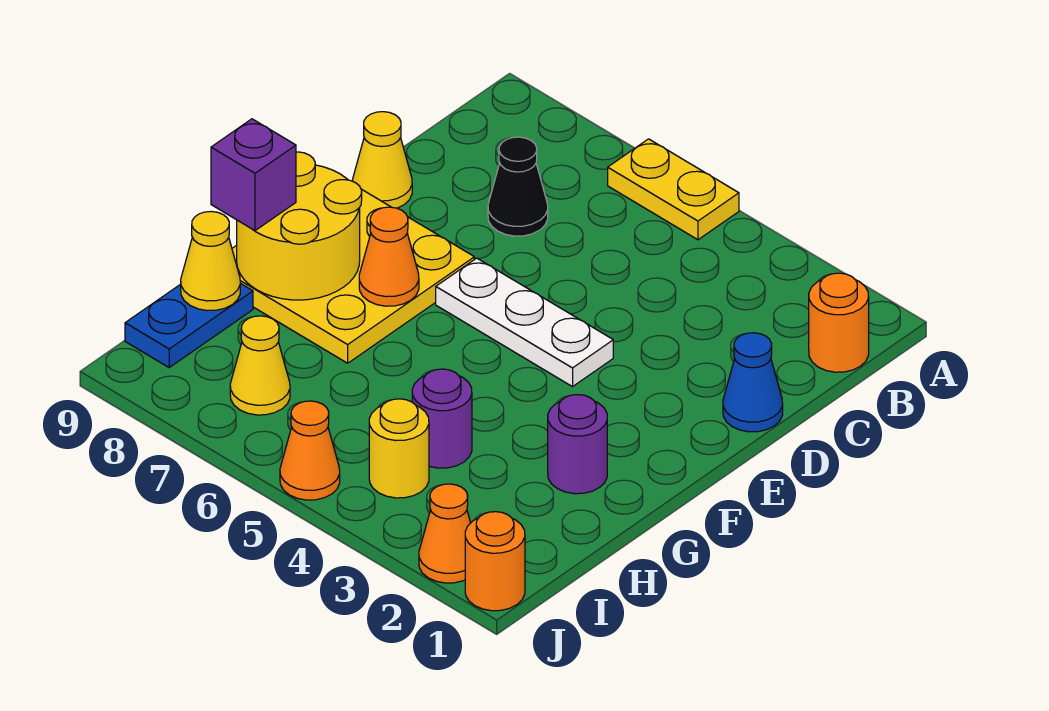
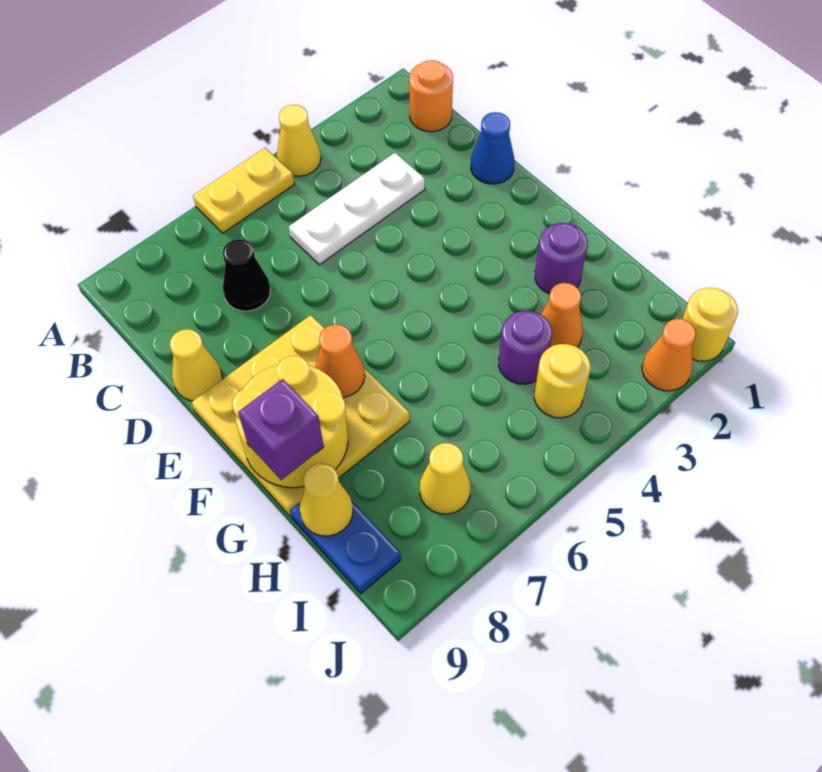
none -> yellow 1x1 cone [277,105,321,176]
white 1x3 plate [436,258,613,387] -> white 1x3 plate moved to [289,153,425,265]
orange 1x1 round brick [465,512,525,611] -> yellow 1x1 round brick [682,288,738,361]
orange 1x1 cone [280,401,340,500] -> orange 1x1 cone moved to [541,283,583,347]

